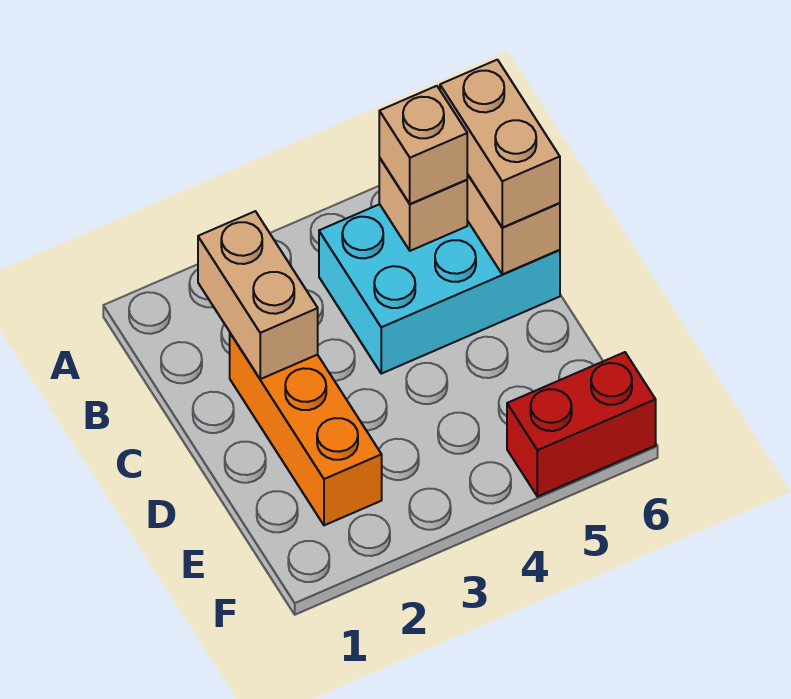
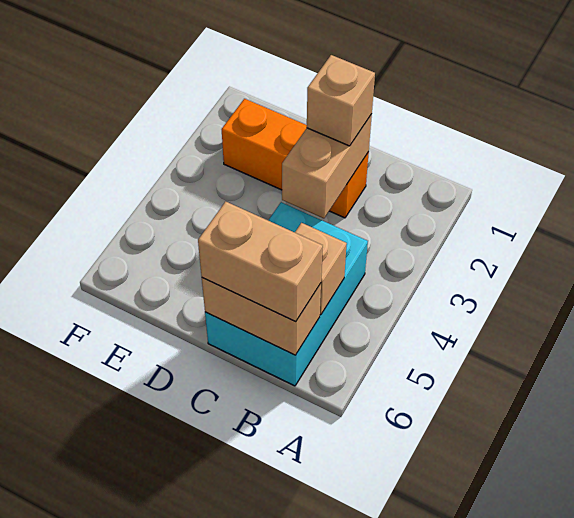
tan 1x2 brick [198,211,318,379] -> tan 1x2 brick turned to [282,114,372,218]
tan 1x1 brick [379,86,467,204] -> tan 1x1 brick moved to [307,55,375,146]
red 1x2 brick [507,352,656,497] -> none

